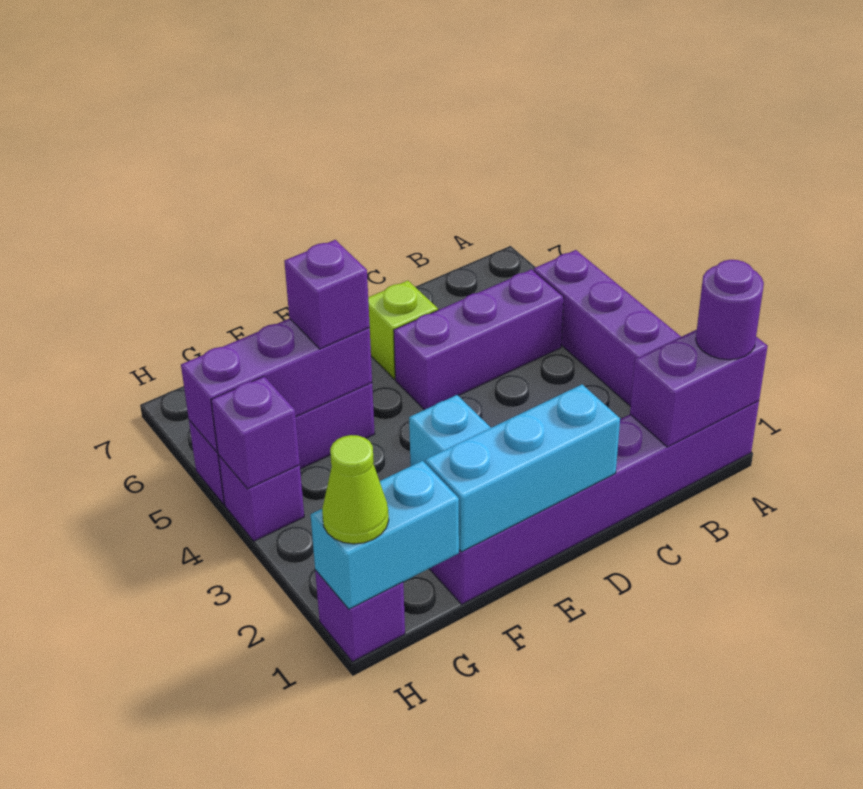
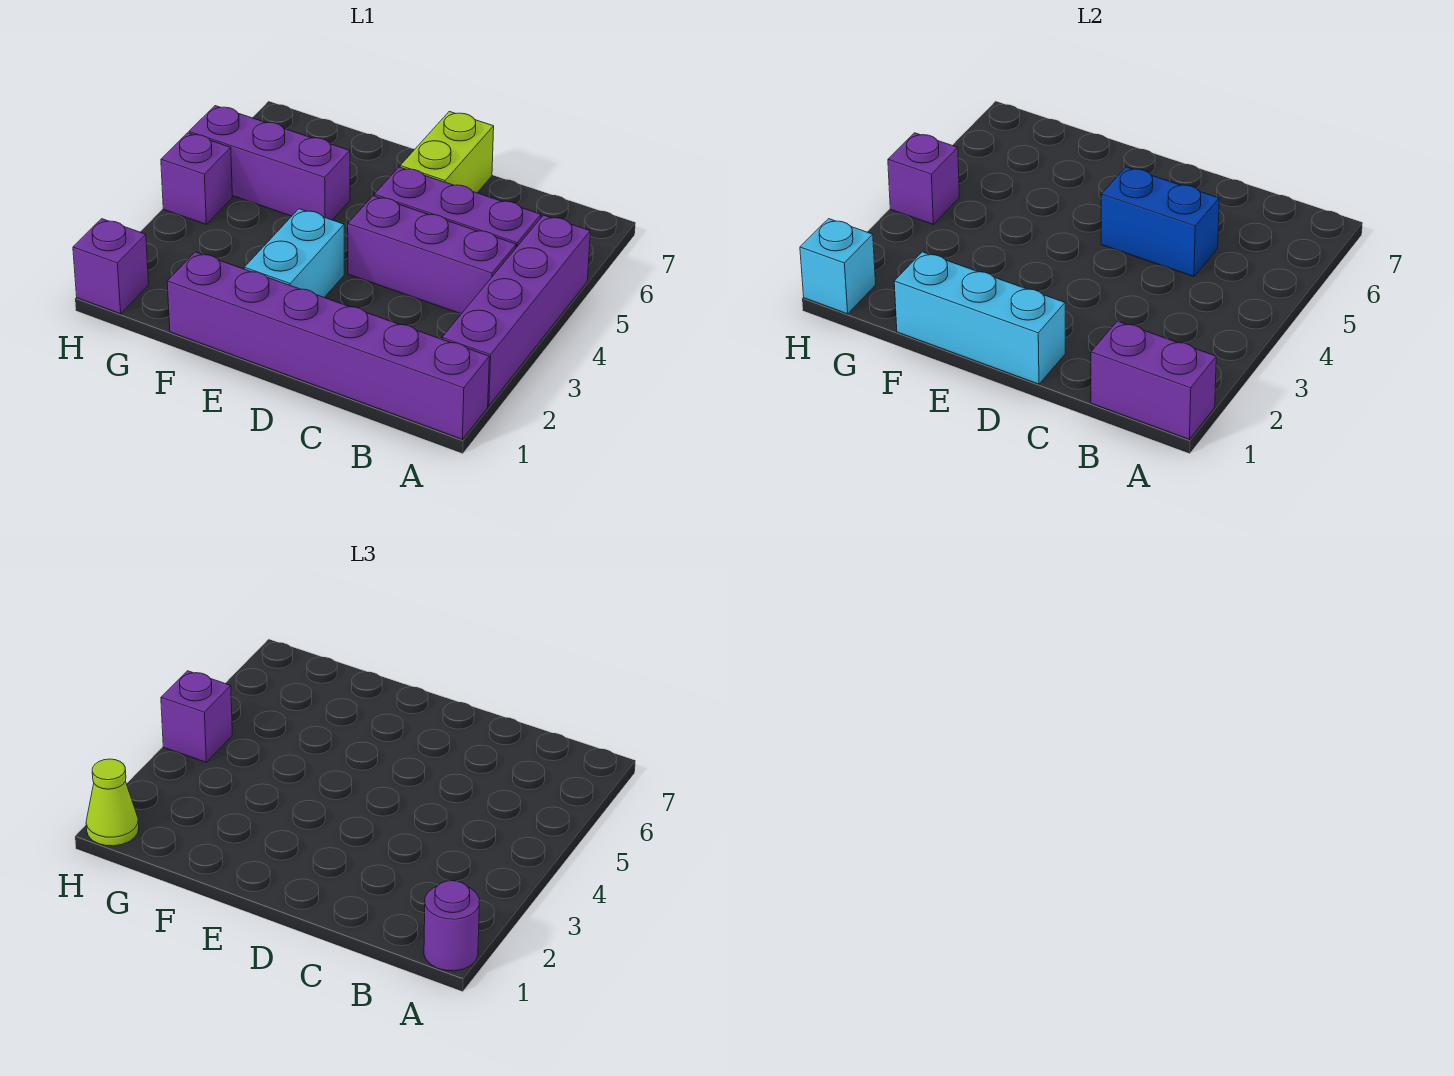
none -> blue 1x2 brick [1101,167,1219,277]
lime 1x1 brick [368,281,438,379] -> lime 1x2 brick [400,112,494,193]
purple 1x3 brick [181,318,372,452] -> purple 1x3 brick moved to [348,196,516,314]
purple 1x1 brick [284,240,370,349] -> purple 1x1 brick moved to [161,671,232,762]
cyan 1x2 brick [311,461,459,609] -> cyan 1x1 brick [800,219,876,314]

